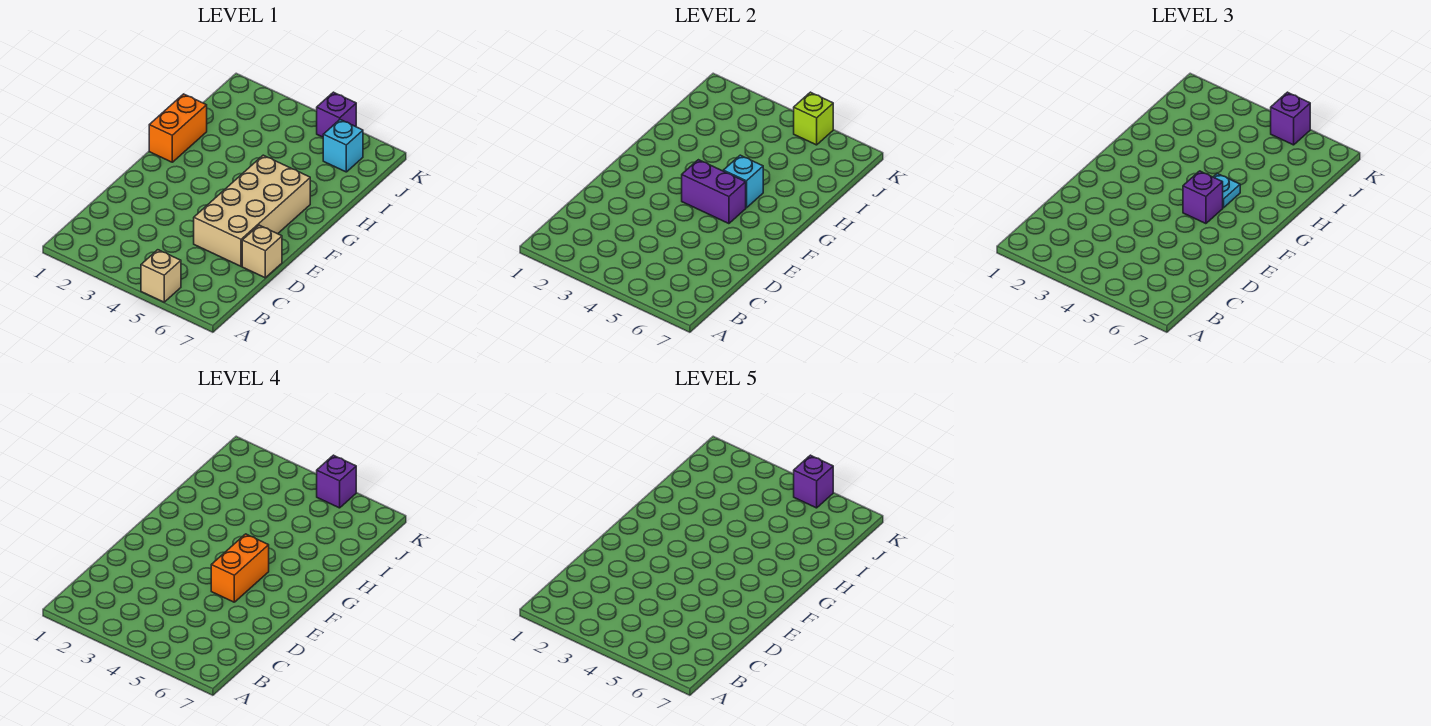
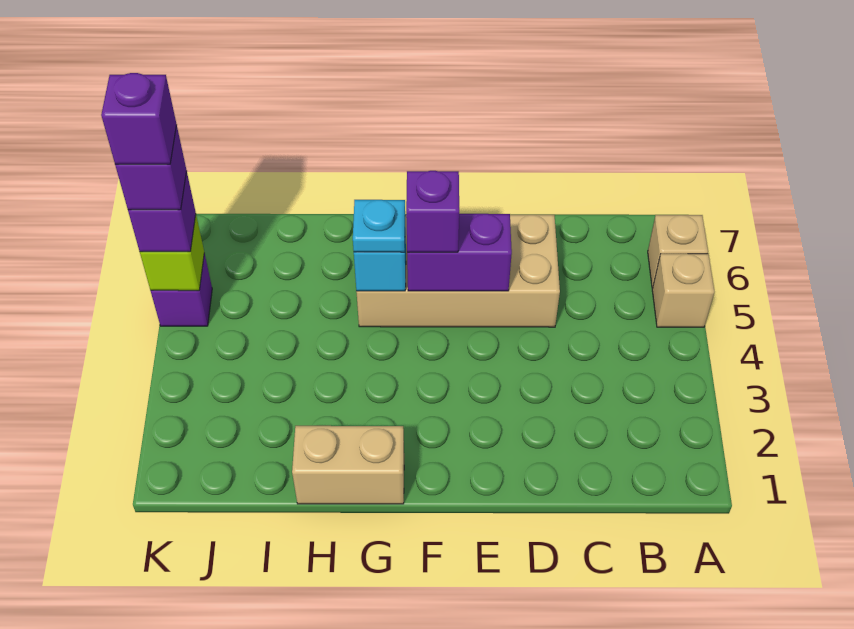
tan 1x1 brick [242,225,282,278] -> tan 1x1 brick moved to [648,215,708,288]
orange 1x2 brick [211,534,269,602] -> none
purple 1x2 brick [682,160,746,224] -> purple 1x2 brick turned to [407,214,512,291]
orange 1x2 brick [149,94,207,162] -> tan 1x2 brick [292,426,404,504]
cyan 1x1 brick [323,120,363,172] -> none

